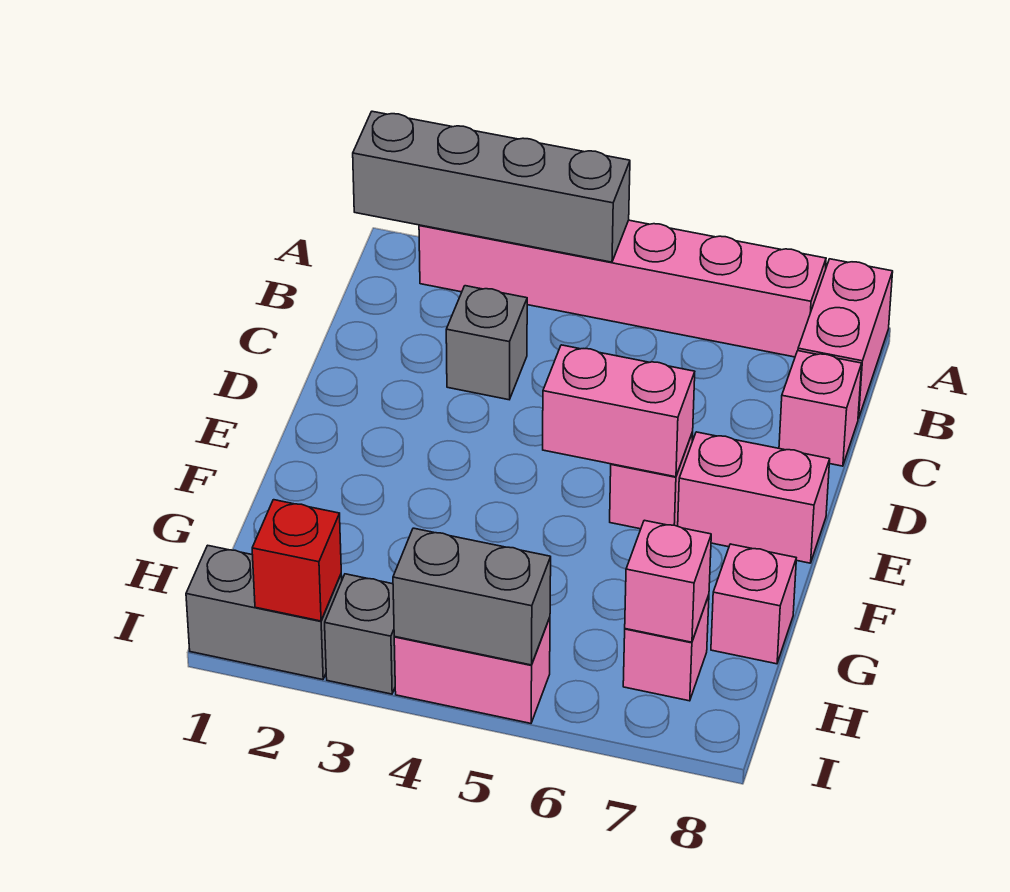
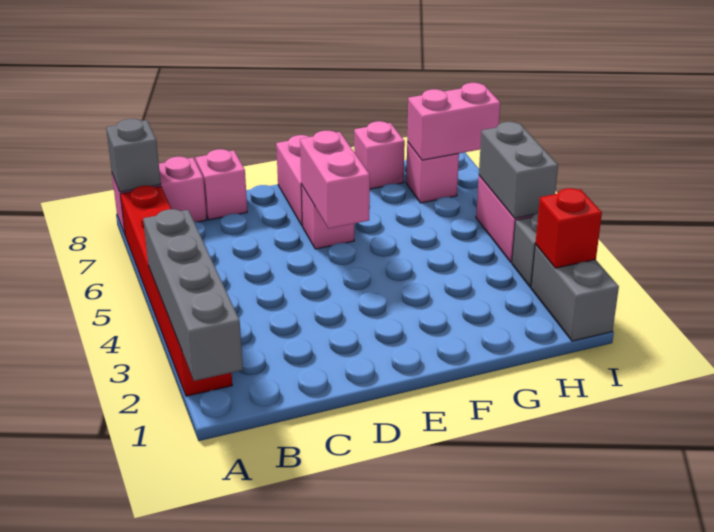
pink 1x6 brick [419,220,826,357] -> red 1x6 brick [120,186,232,396]
grey 1x1 brick [446,286,527,400] -> grey 1x1 brick moved to [106,119,161,192]
pink 1x1 brick [625,520,711,642] -> pink 1x2 brick [407,83,500,160]

